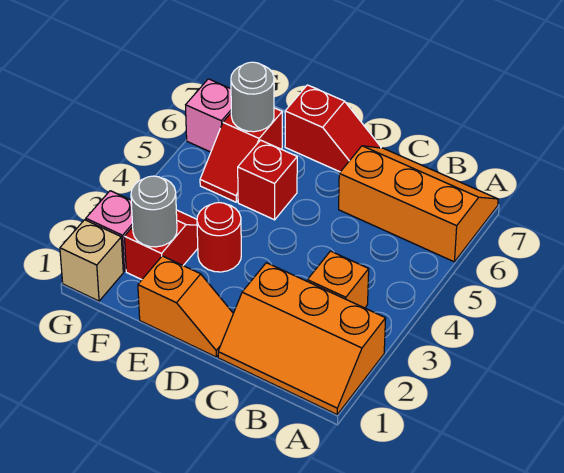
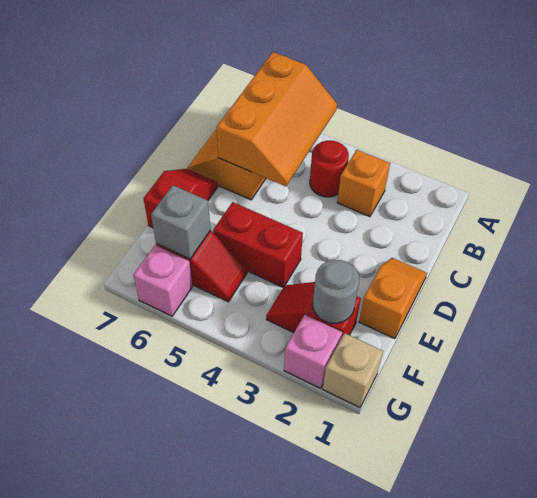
orange 2x3 slope [218,263,386,414] -> orange 2x3 slope moved to [217,52,337,186]
red 1x1 round brick [197,203,241,272] -> red 1x1 round brick moved to [310,140,349,197]
red 1x1 brick [238,140,297,220] -> red 1x2 brick [213,202,303,287]
grey 1x1 round brick [231,62,274,132] -> grey 1x1 brick [151,185,210,259]

